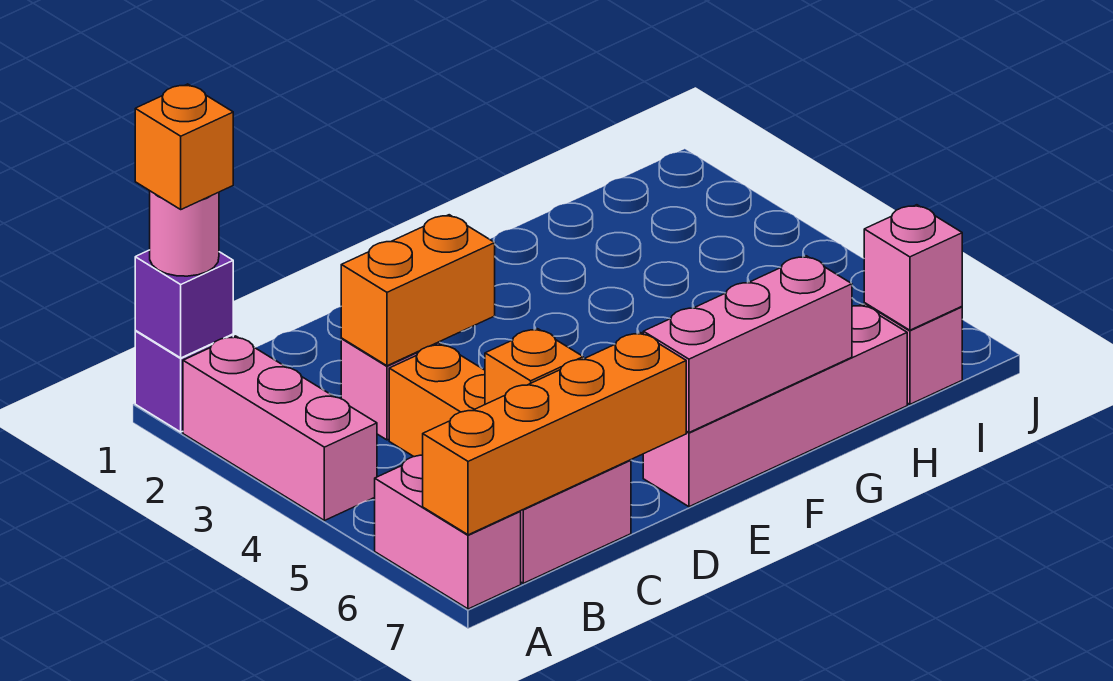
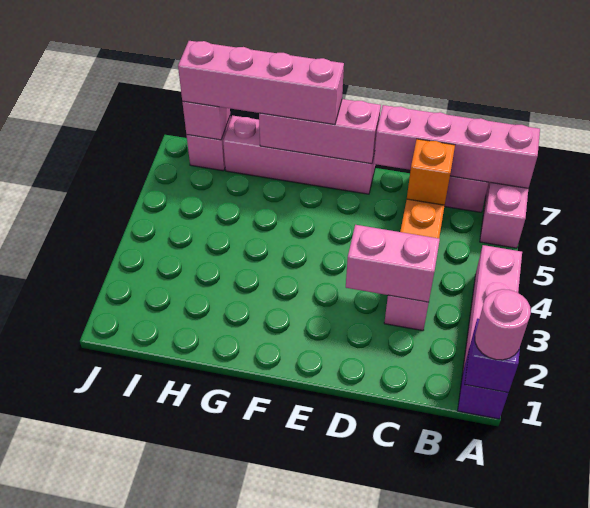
orange 1x1 brick [135,84,233,209] -> none
orange 1x4 brick [423,333,686,535] -> pink 1x4 brick [374,105,540,188]
orange 1x2 brick [341,215,495,366] -> pink 1x2 brick [346,225,440,302]
none -> pink 1x4 brick [178,41,344,125]

